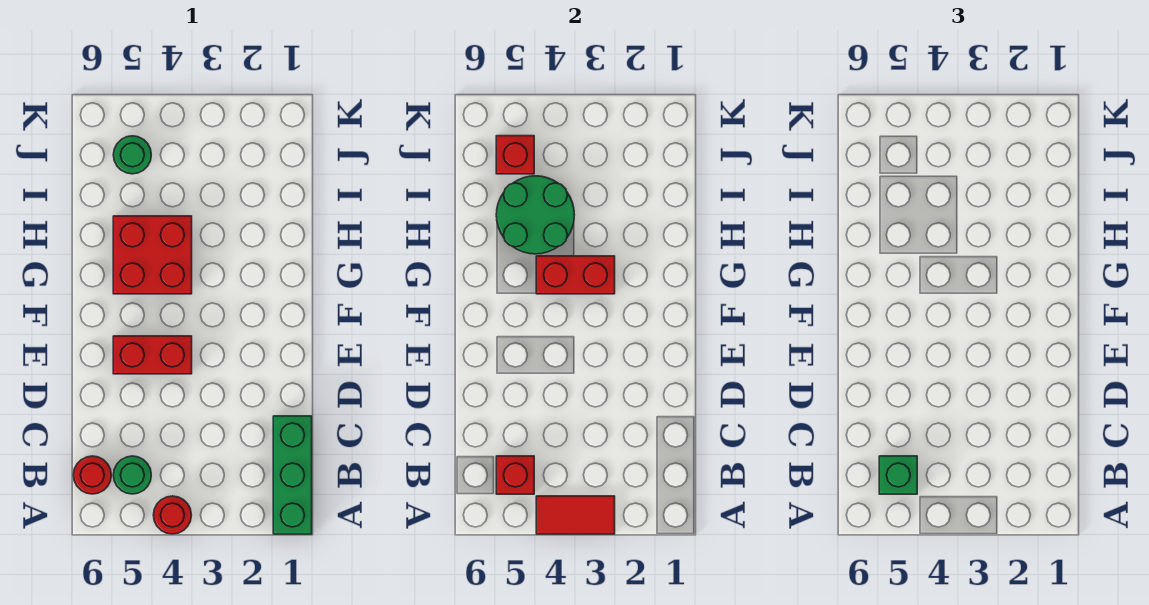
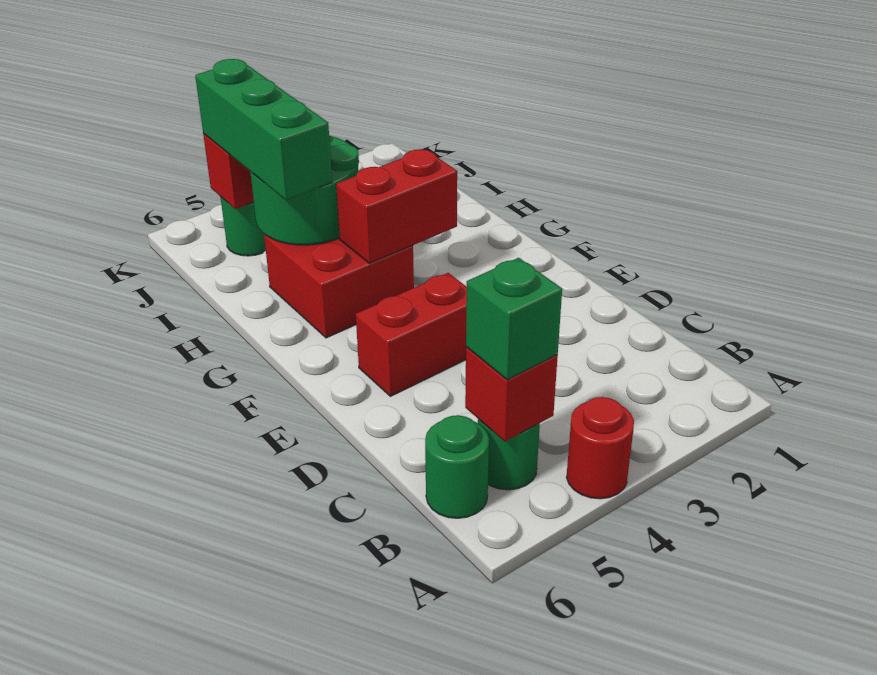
green 1x3 brick [273,416,312,534] -> green 1x3 brick moved to [195,59,332,200]
red 1x2 tile [536,496,615,534] -> none
red 1x1 round brick [73,456,111,494] -> green 1x1 round brick [425,415,489,518]

